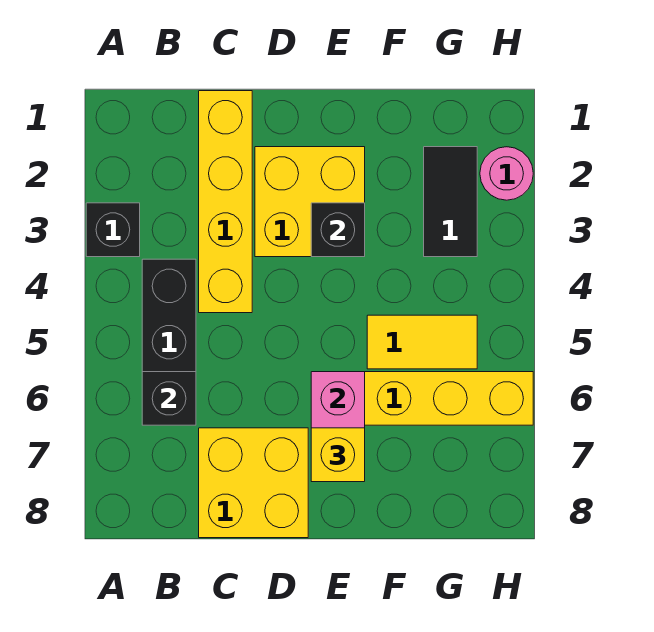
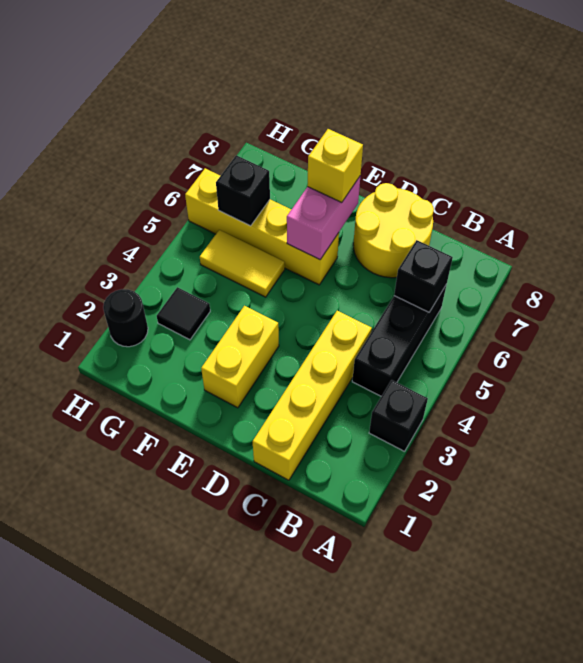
yellow 2x2 brick [199,428,308,538] -> yellow 2x2 round brick [353,183,434,278]
yellow 2x2 brick [255,147,365,257] -> yellow 1x2 brick [201,306,279,408]
black 1x1 brick [311,203,365,257] -> black 1x1 brick moved to [216,155,270,226]
black 1x2 tile [424,147,477,257] -> black 1x1 tile [157,287,210,340]
pink 1x1 round brick [480,147,533,200] -> black 1x1 round brick [103,289,148,347]

